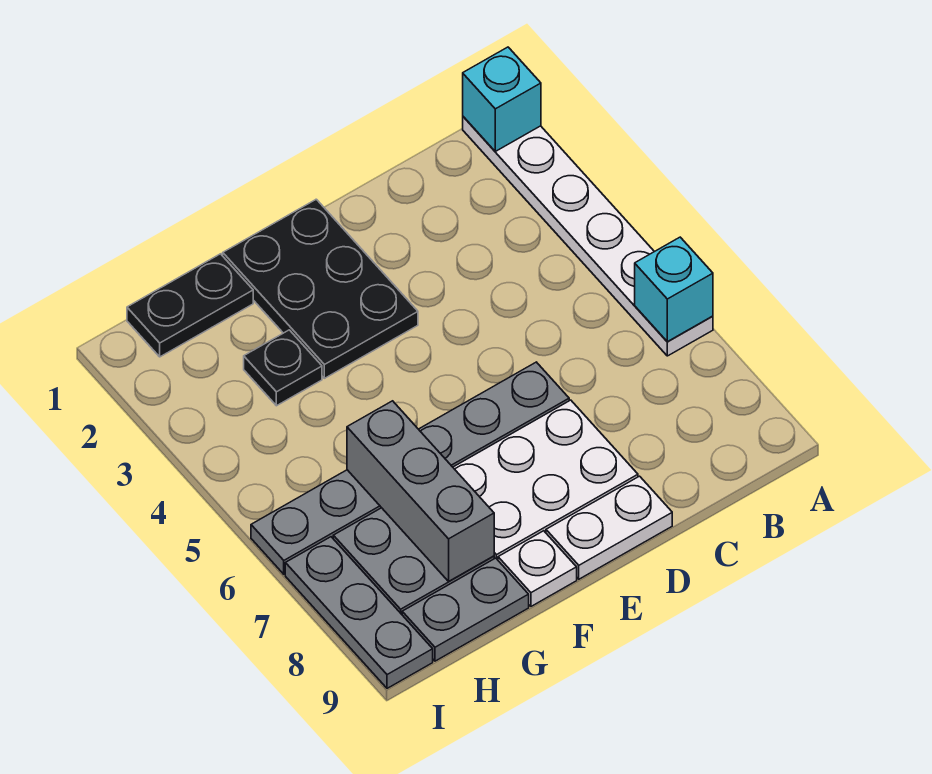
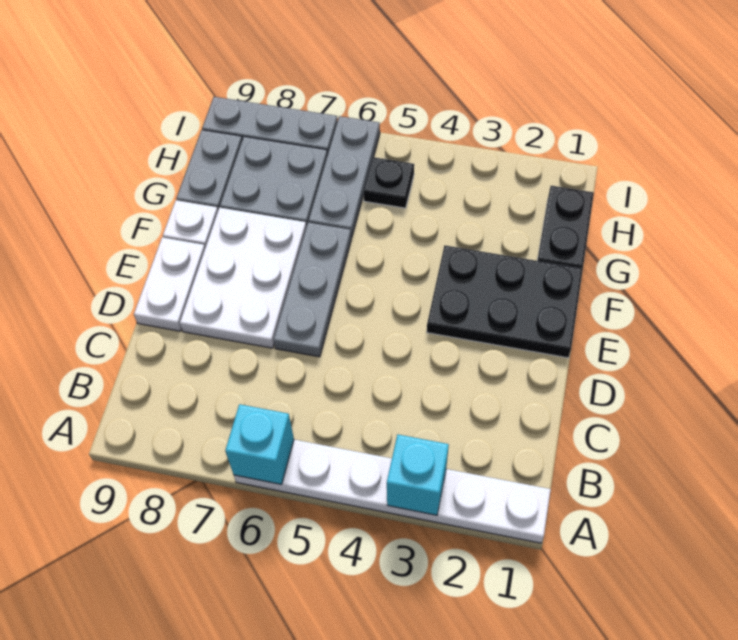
cyan 1x1 brick [463,47,541,151] -> cyan 1x1 brick moved to [387,435,449,515]
black 1x1 plate [244,330,322,406] -> black 1x1 plate moved to [363,157,414,208]
grey 1x3 brick [347,401,494,581] -> none

